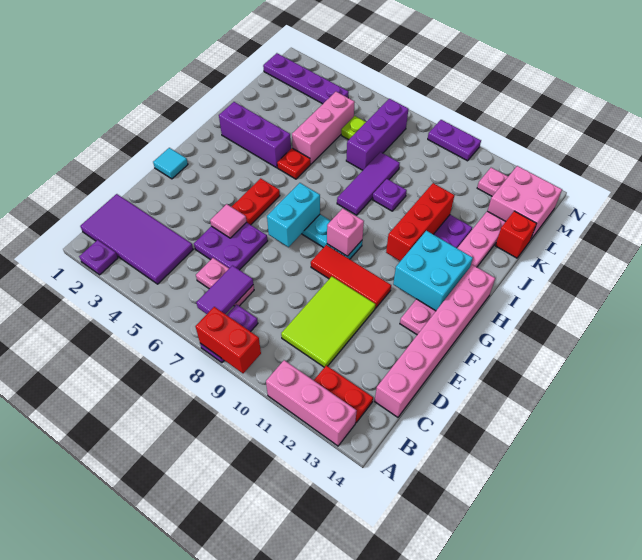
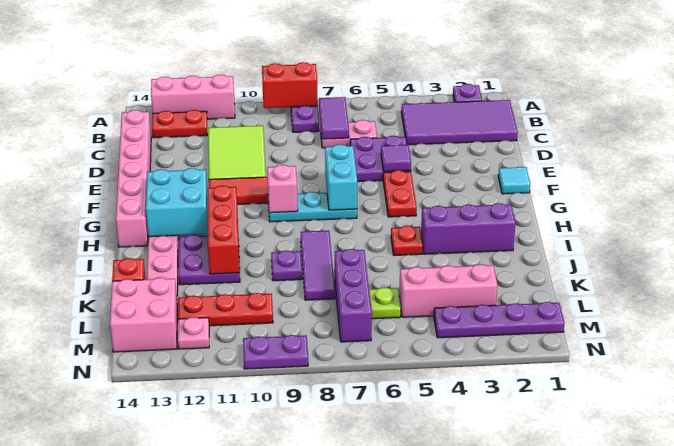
pink 1x1 tile [210,204,247,238] -> purple 1x1 tile [381,145,411,171]
pink 1x3 brick [292,92,355,164] -> pink 1x3 brick turned to [399,264,498,317]
none -> red 1x3 plate [178,293,273,326]

